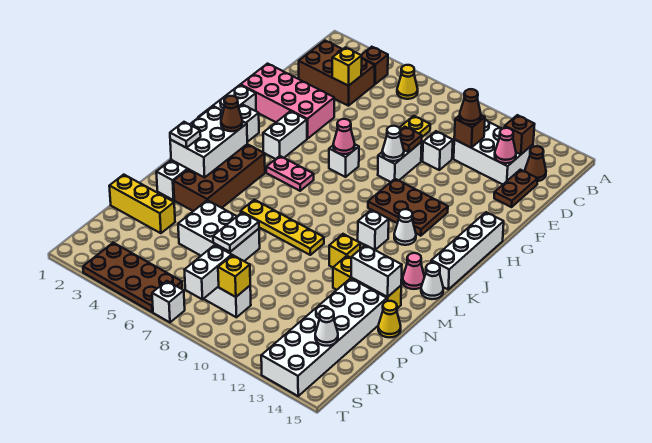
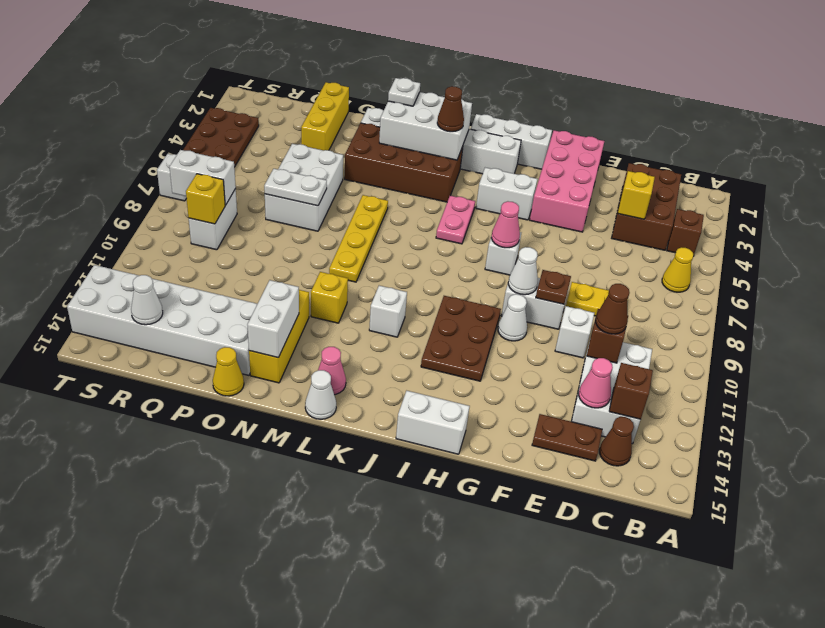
white 1x4 brick [431,212,504,289] -> white 1x2 brick [396,391,470,454]
white 1x1 cone [394,209,416,245] -> white 1x1 cone moved to [498,294,527,341]

